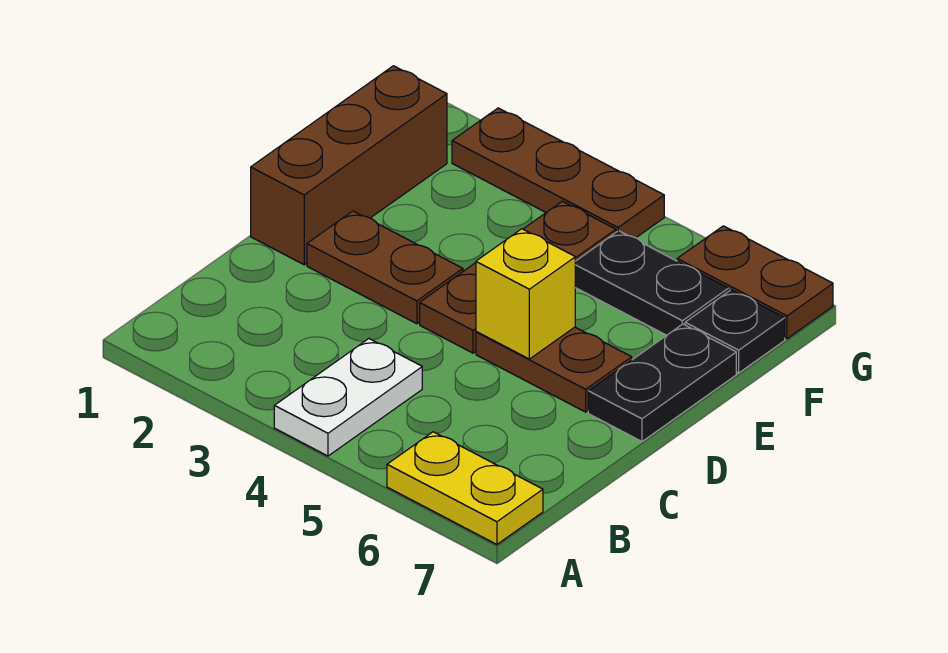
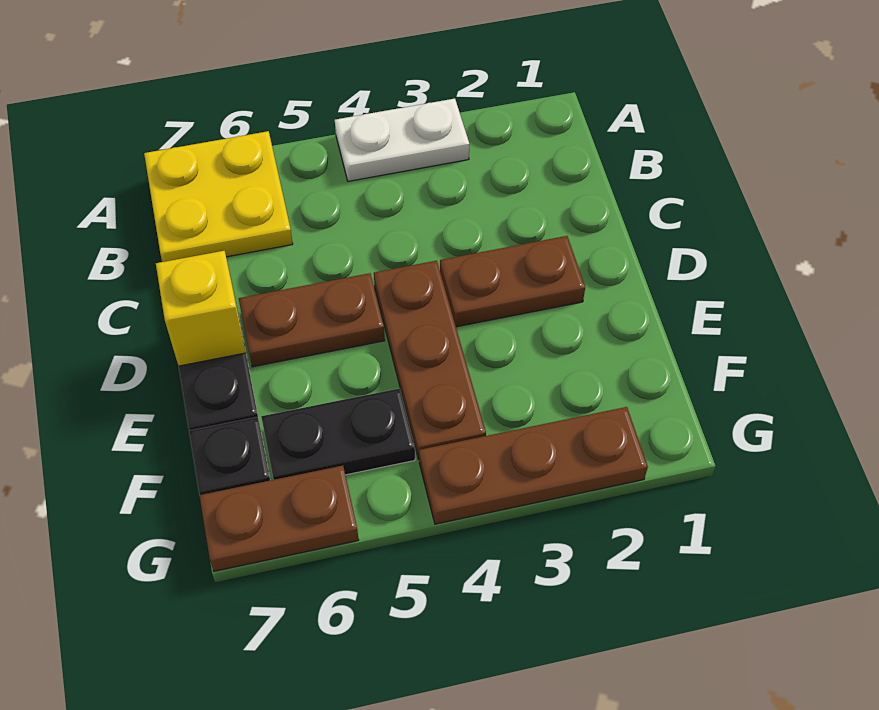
white 1x2 plate [274,339,422,456] -> white 1x2 plate turned to [335,99,469,181]
yellow 1x2 plate [387,432,543,544] -> yellow 2x2 plate [144,131,293,262]
brown 1x3 brick [251,66,447,265] -> none
yellow 1x1 brick [476,229,575,359] -> yellow 1x1 brick moved to [156,251,246,366]

